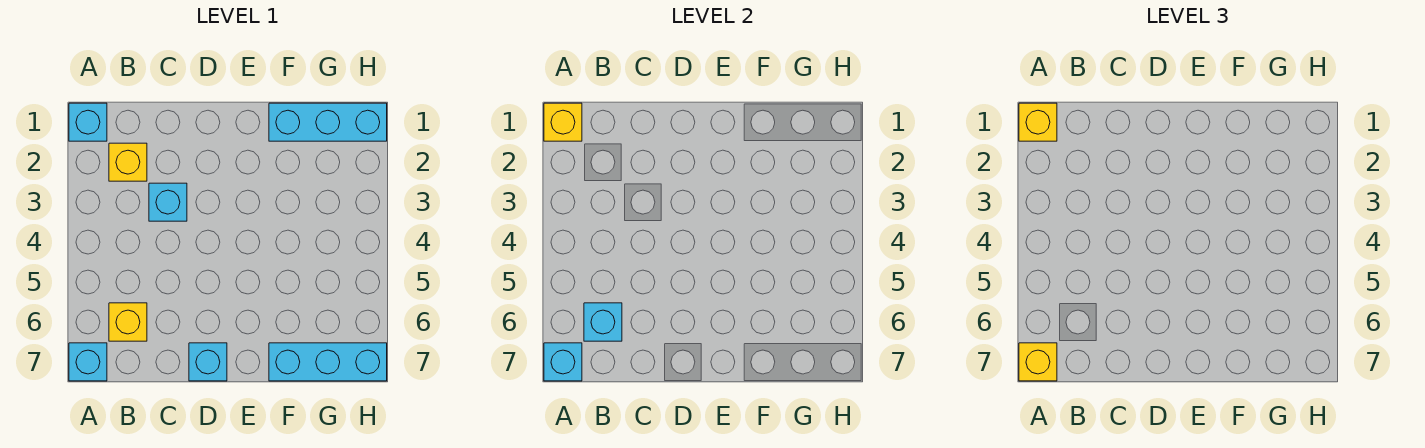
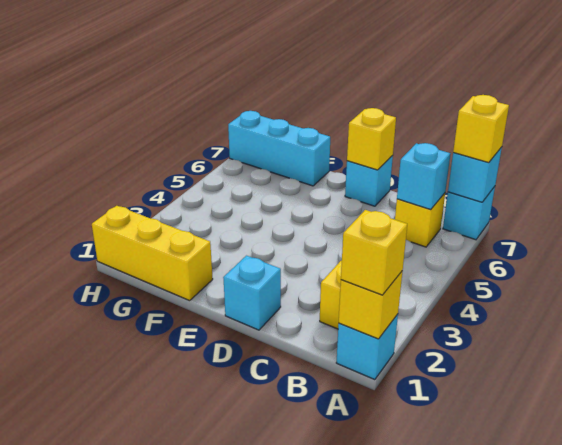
cyan 1x1 brick [149,183,187,221] -> cyan 1x1 brick moved to [223,256,281,330]
none -> yellow 1x1 brick [347,108,396,170]
cyan 1x3 brick [269,103,387,141] -> yellow 1x3 brick [92,206,213,301]

